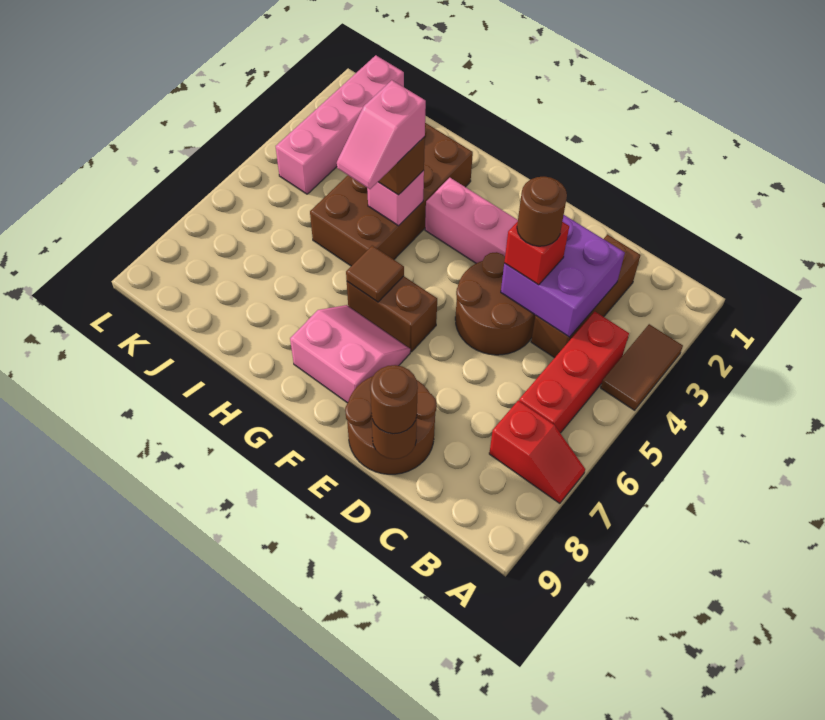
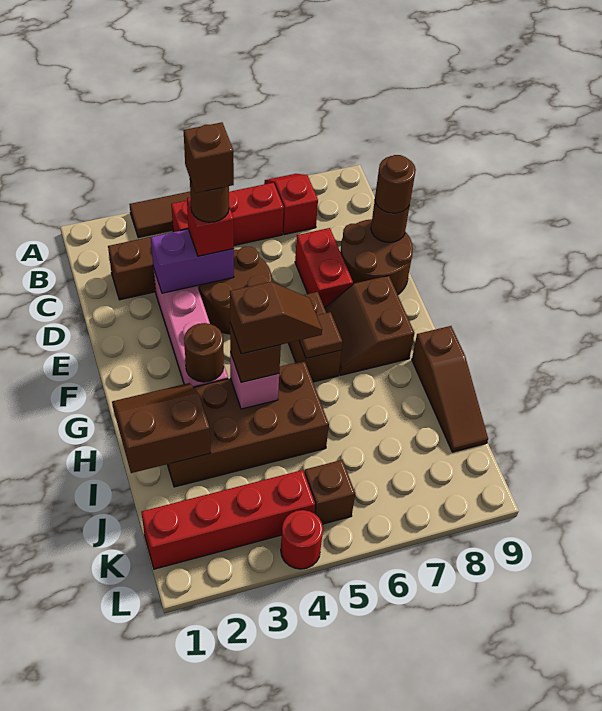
purple 2x2 brick [501,215,625,337] -> purple 1x2 brick [151,229,234,293]
none -> brown 1x1 brick [184,122,234,193]
none -> red 1x2 brick [295,228,353,308]
pink 2x2 slope [290,305,410,403] -> brown 2x2 slope [325,276,414,375]
none -> brown 1x1 round brick [184,323,224,382]
none -> brown 2x2 slope [112,383,210,473]
pink 1x2 slope [337,80,426,189] -> brown 1x2 slope [230,282,322,354]
none -> brown 1x3 slope [412,326,488,452]
pink 1x4 brick [276,55,404,194] -> red 1x4 brick [141,470,315,569]
none -> brown 1x1 brick [304,460,355,524]
none -> red 1x1 round brick [281,510,323,569]

